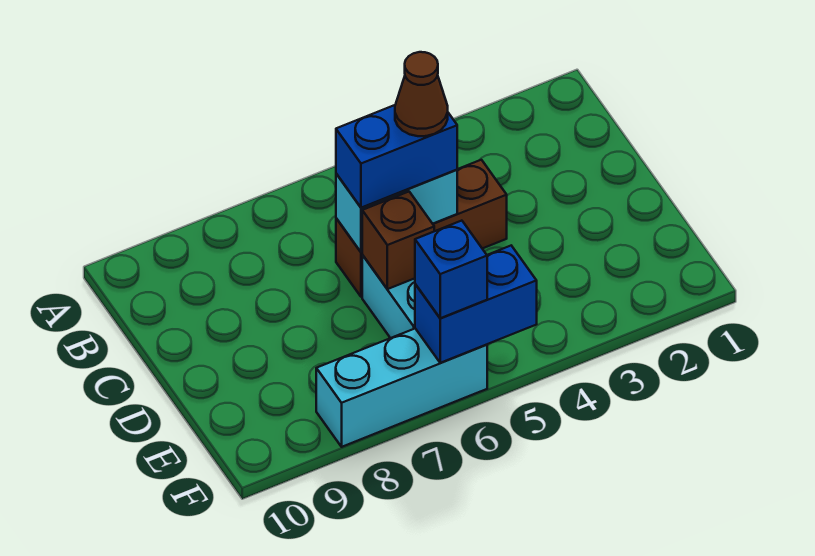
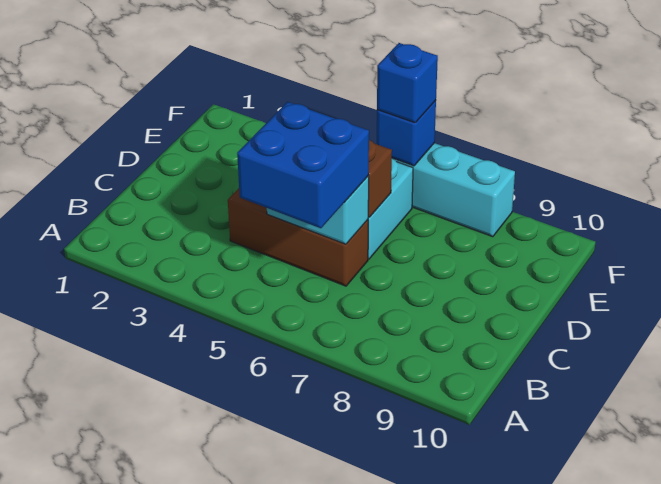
blue 1x2 brick [336,105,457,208] -> blue 2x2 brick [237,102,369,228]
brown 1x1 cone [395,52,448,136] -> none
blue 1x2 brick [415,246,537,363] -> blue 1x1 brick [377,100,436,166]

